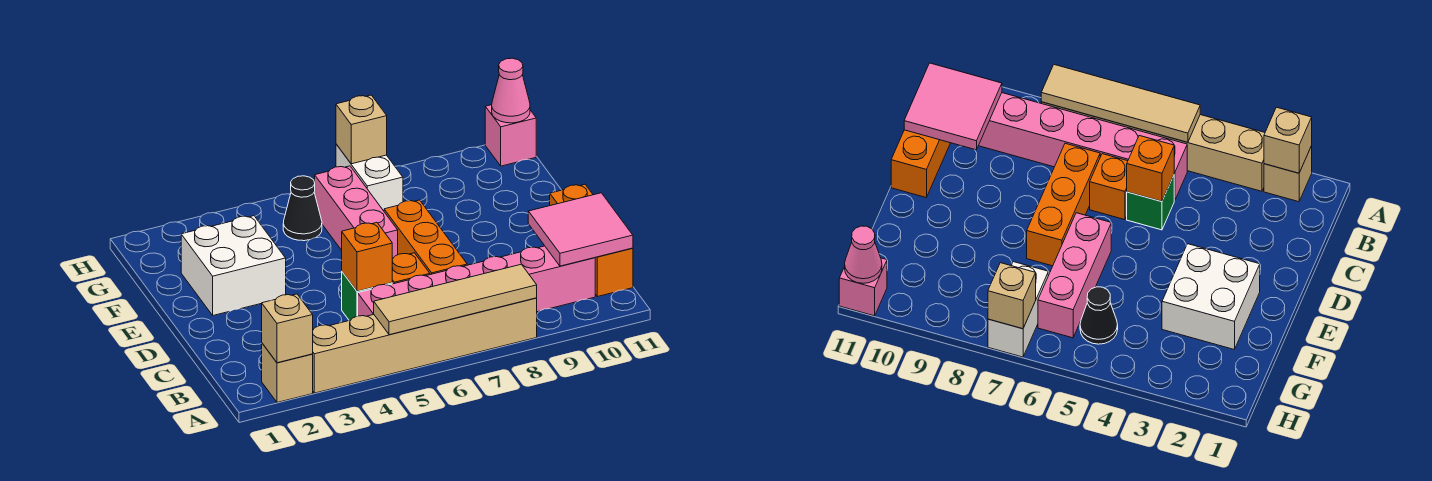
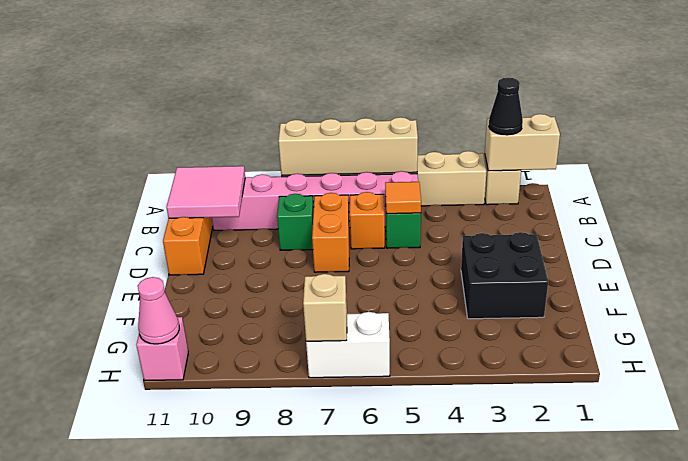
tan 1x1 brick [262,294,313,363] -> tan 1x2 brick [485,114,560,171]
tan 1x4 tile [374,264,537,335] -> tan 1x4 brick [278,117,418,175]
orange 1x1 brick [342,223,392,291] -> orange 1x1 tile [385,182,421,214]
orange 1x3 brick [384,200,467,275] -> orange 1x2 brick [312,193,349,272]
none -> green 1x1 brick [277,194,314,250]
white 2x2 brick [181,216,286,315] -> black 2x2 brick [461,232,548,319]
pink 1x3 brick [315,166,398,258] -> none
black 1x1 cone [283,176,322,241] -> black 1x1 cone moved to [489,78,523,135]
white 1x2 brick [336,144,403,211] -> white 1x2 brick turned to [306,312,390,378]

